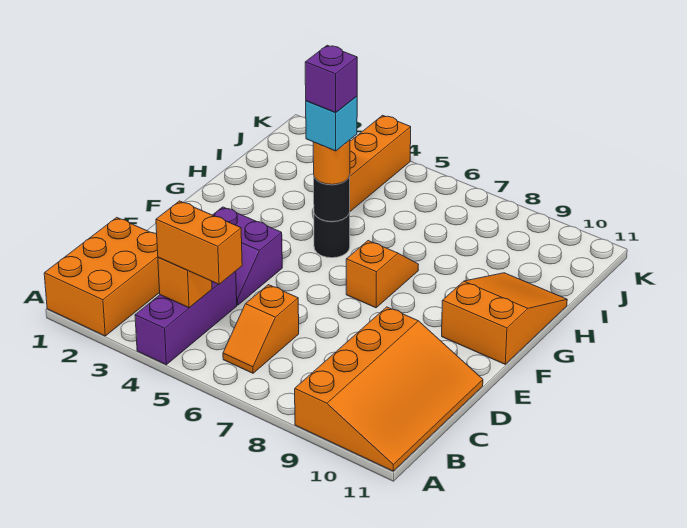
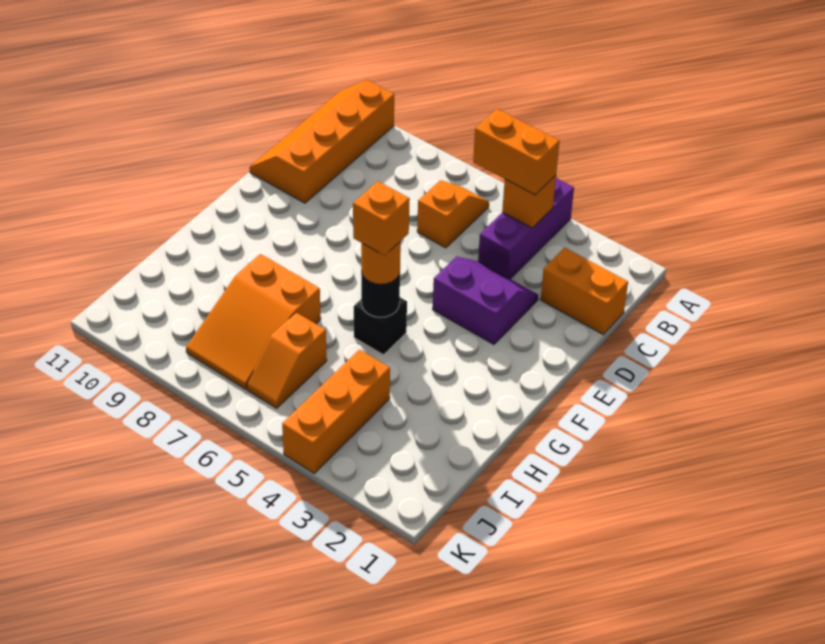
orange 2x3 brick [44,217,160,336] -> orange 1x2 brick [541,248,628,334]
orange 3x4 slope [295,307,483,471] -> orange 2x4 slope [250,80,394,203]
orange 1x2 slope [346,241,419,308] -> orange 1x2 slope moved to [247,313,327,408]
orange 2x3 slope [442,273,567,364] -> orange 2x3 slope moved to [186,254,321,389]
black 1x1 round brick [314,213,350,258] -> black 1x1 brick [354,297,407,355]
cyan 1x1 brick [306,96,357,151] -> orange 1x1 brick [353,181,410,256]
purple 1x1 brick [305,45,357,112] -> none

